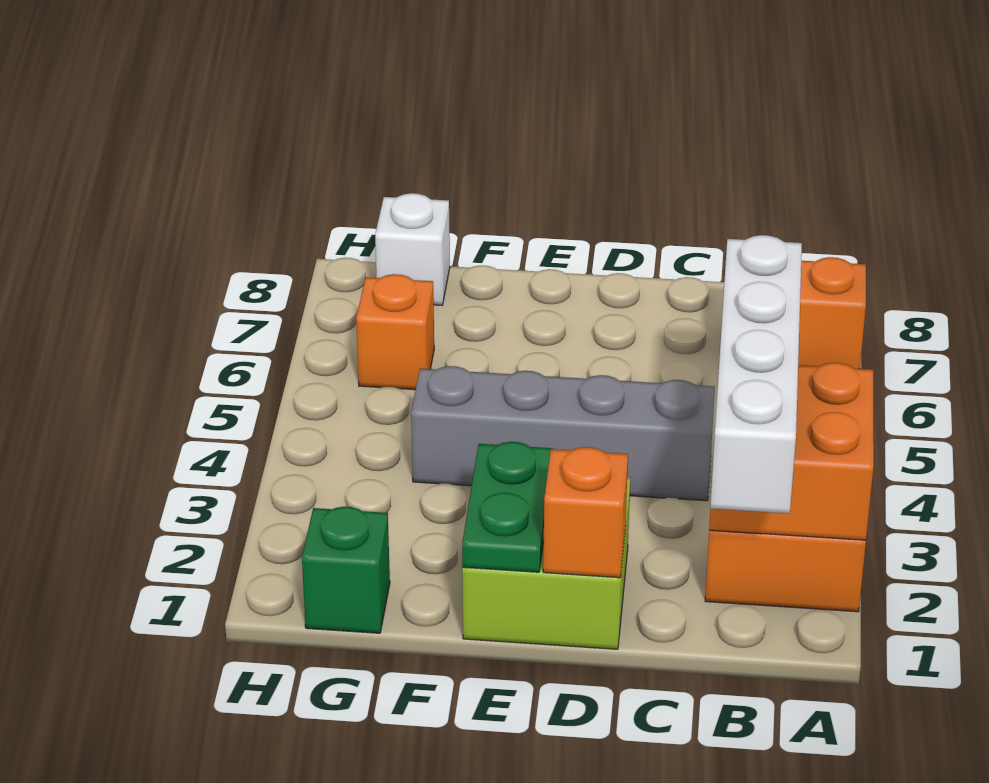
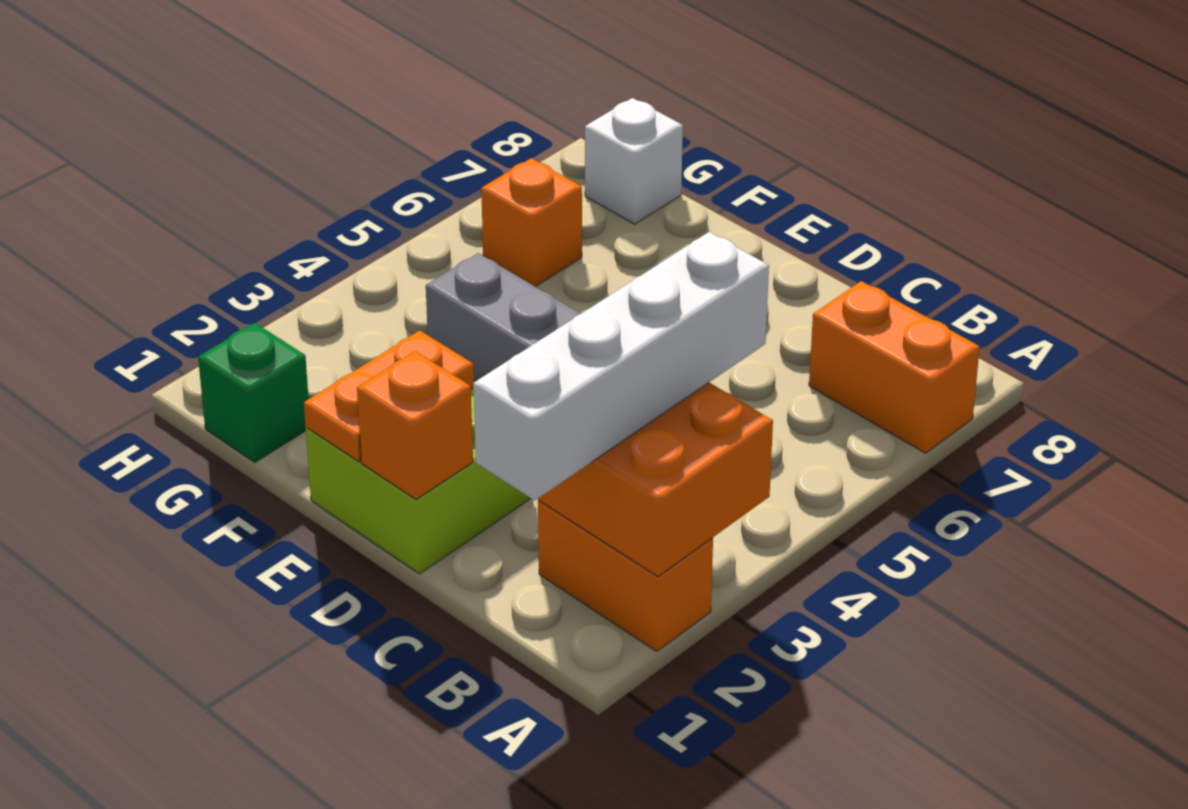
green 1x2 plate [462,442,553,572] -> orange 1x2 plate [304,330,474,461]

